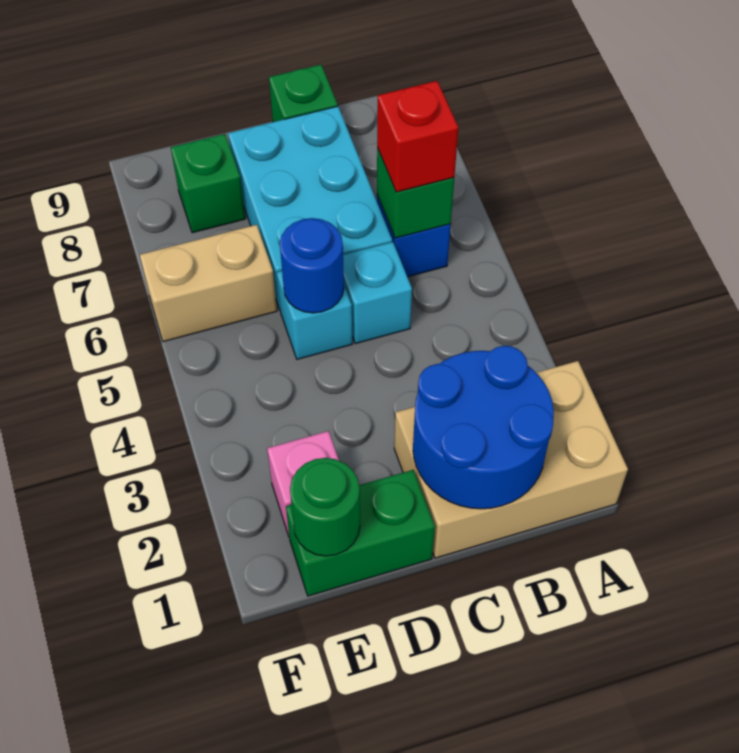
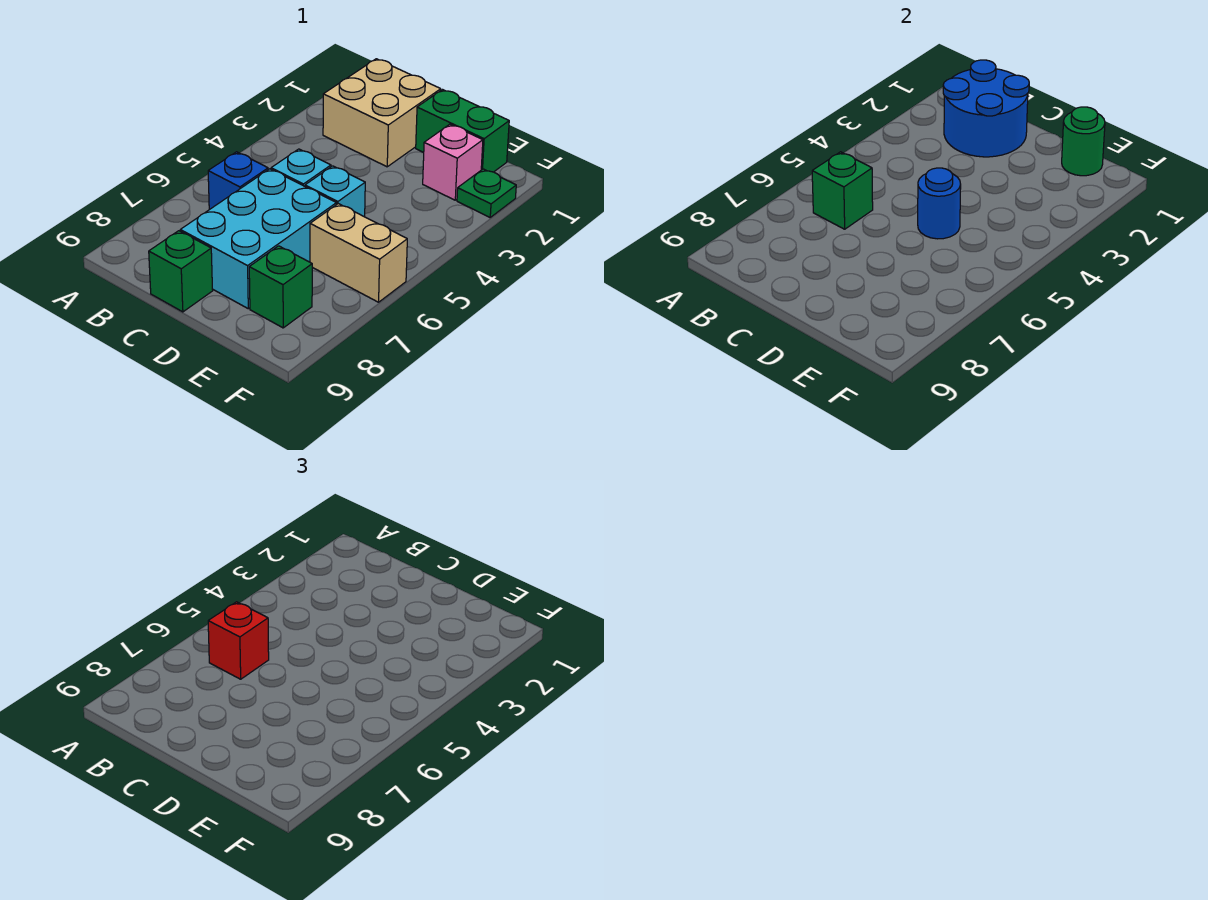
tan 2x3 brick [394,361,628,558] -> tan 2x2 brick [323,59,441,167]
none -> green 1x1 plate [457,169,516,217]

